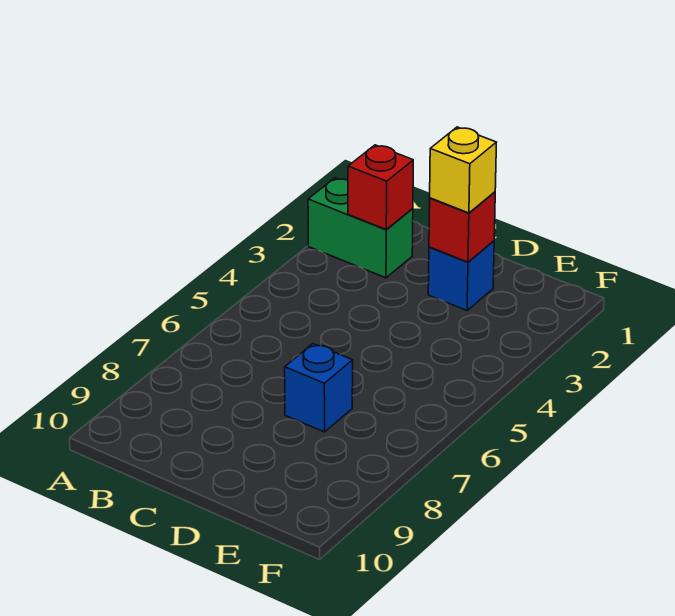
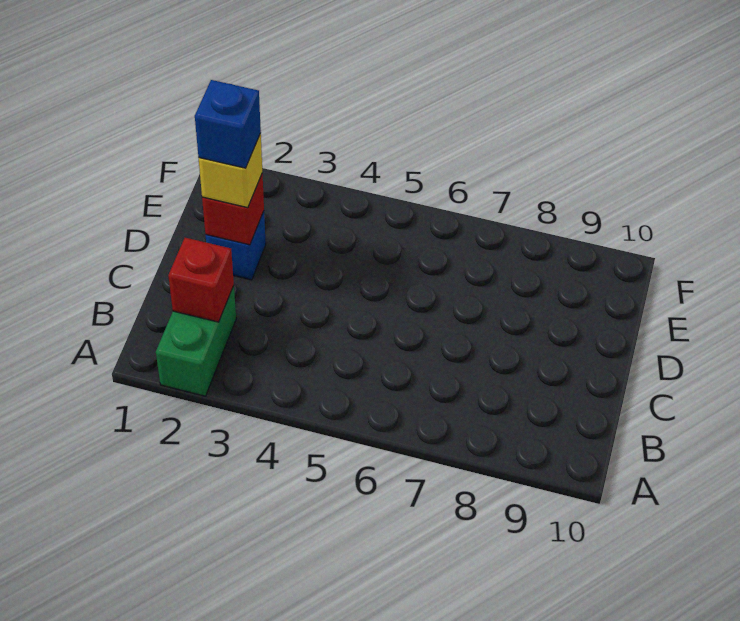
blue 1x1 brick [285,344,353,432] -> blue 1x1 brick moved to [195,80,261,168]

